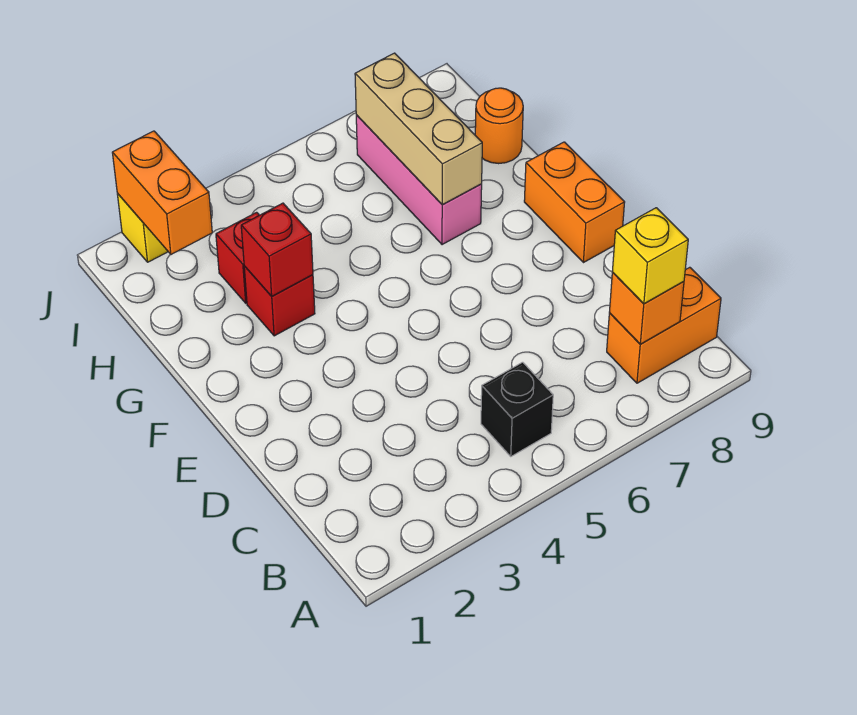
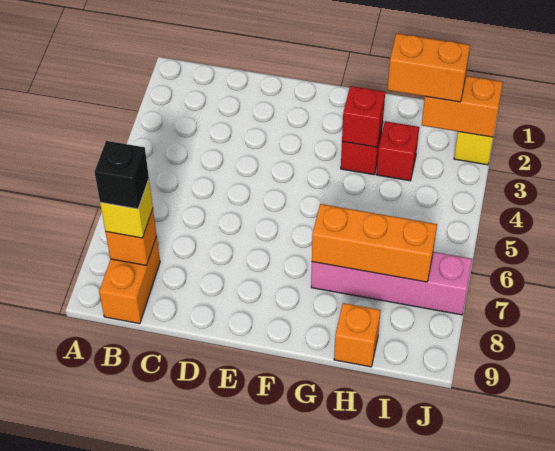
black 1x1 brick [481,362,553,456] -> black 1x1 brick moved to [95,141,149,209]
orange 1x2 brick [524,142,625,263] -> orange 1x2 brick moved to [388,34,470,102]
pink 1x3 brick [356,115,482,245] -> pink 1x4 brick [311,252,472,315]
tan 1x3 brick [355,53,482,205] -> orange 1x3 brick [312,204,437,282]
orange 1x1 round brick [475,88,523,164] -> orange 1x1 brick [334,303,381,367]

